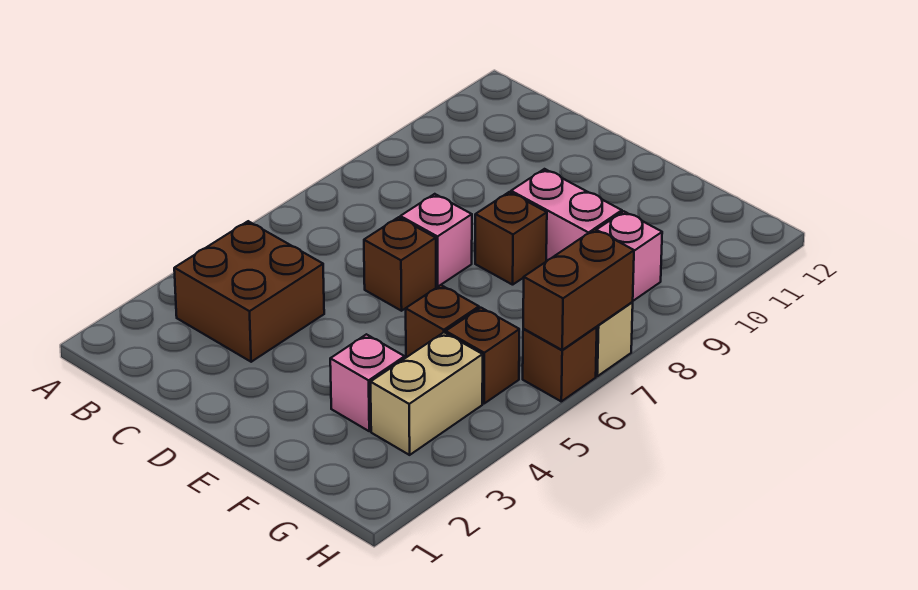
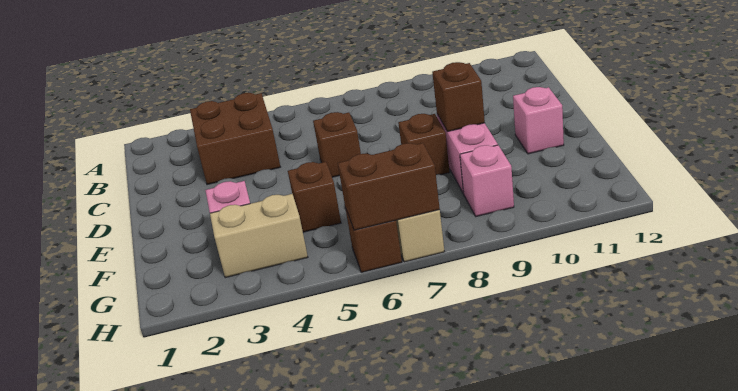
pink 1x1 brick [400,194,472,287] -> pink 1x1 brick moved to [513,87,564,154]
brown 1x1 brick [446,308,519,403] -> brown 1x1 brick moved to [432,62,485,132]

